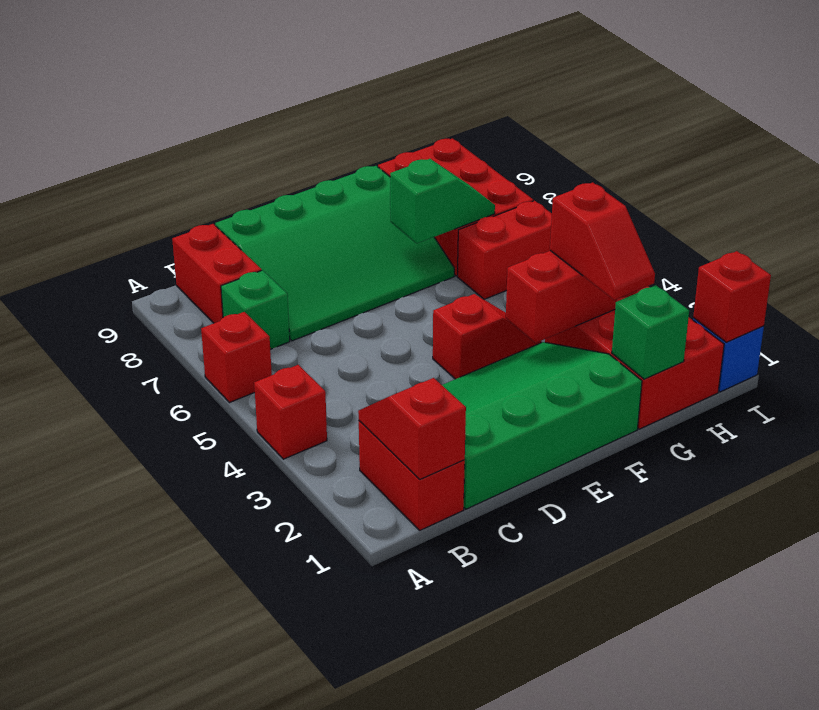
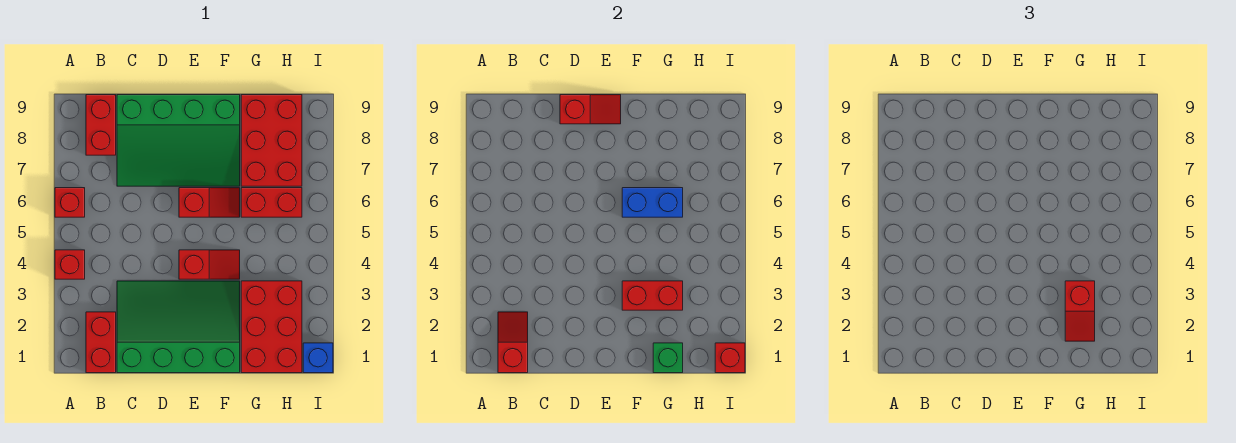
green 1x1 brick [221,270,290,349] -> none
none -> red 1x2 slope [560,95,621,124]
none -> red 1x2 slope [179,188,240,217]
none -> blue 1x2 brick [622,188,683,217]
green 1x2 slope [390,159,495,243] -> none

